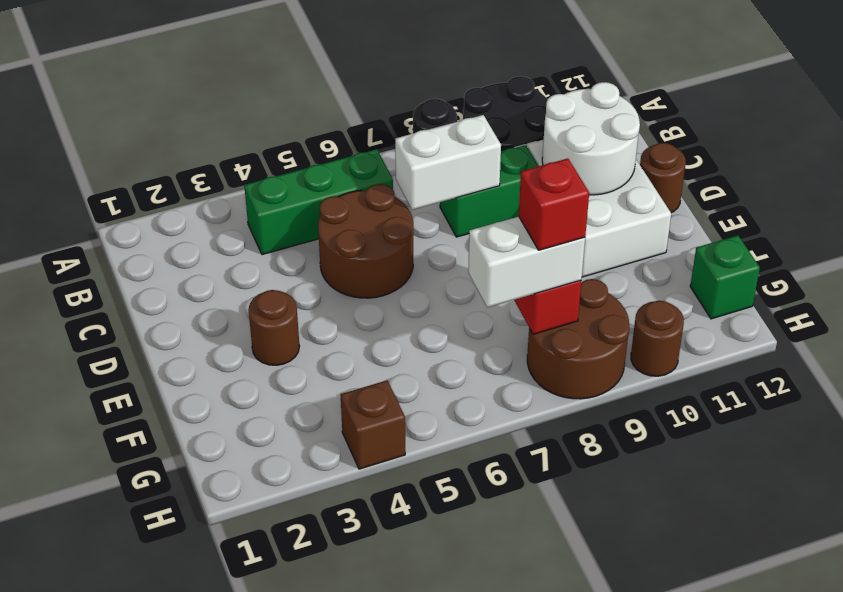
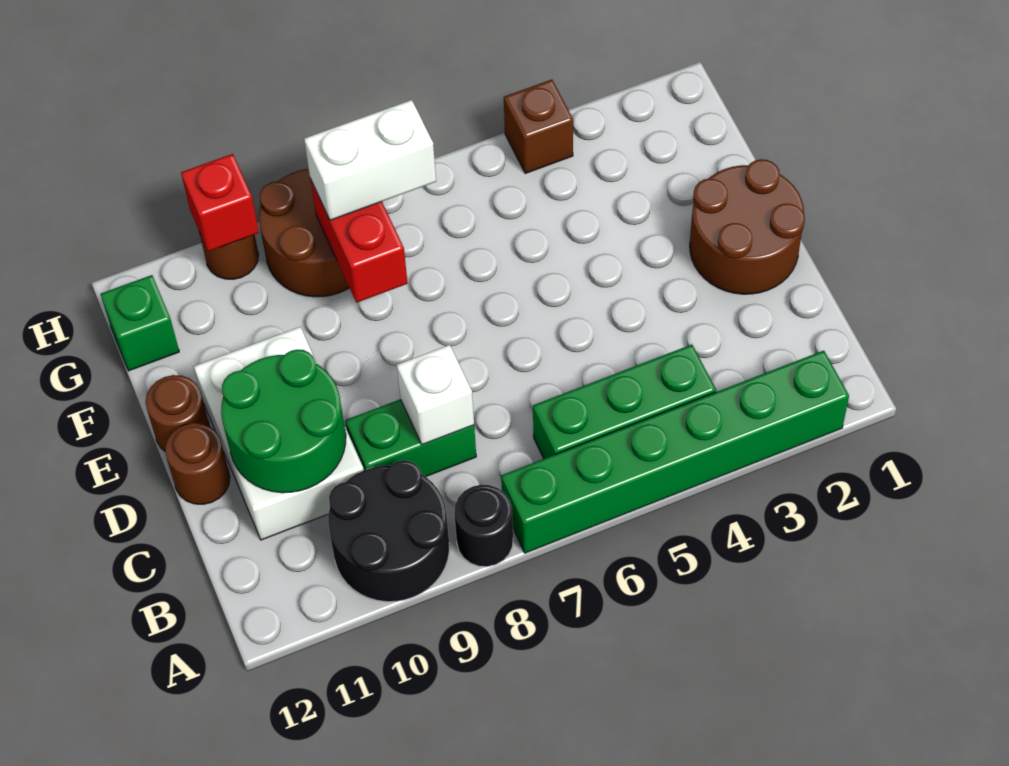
none -> green 1x6 brick [501,351,849,553]
brown 2x2 round brick [318,184,413,298] -> brown 2x2 round brick moved to [690,159,805,294]
white 1x2 brick [395,115,501,210] -> white 1x1 brick [397,345,474,445]
white 2x2 round brick [542,82,640,195] -> green 2x2 round brick [221,349,346,493]
brown 1x1 round brick [248,290,300,365] -> brown 1x1 round brick moved to [146,375,209,451]
red 1x1 brick [519,159,589,250] -> red 1x1 brick moved to [181,154,259,252]

